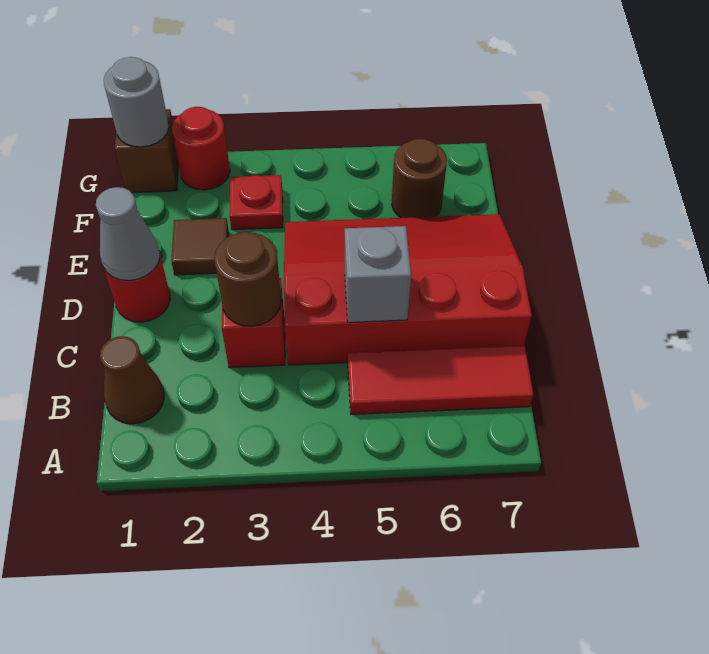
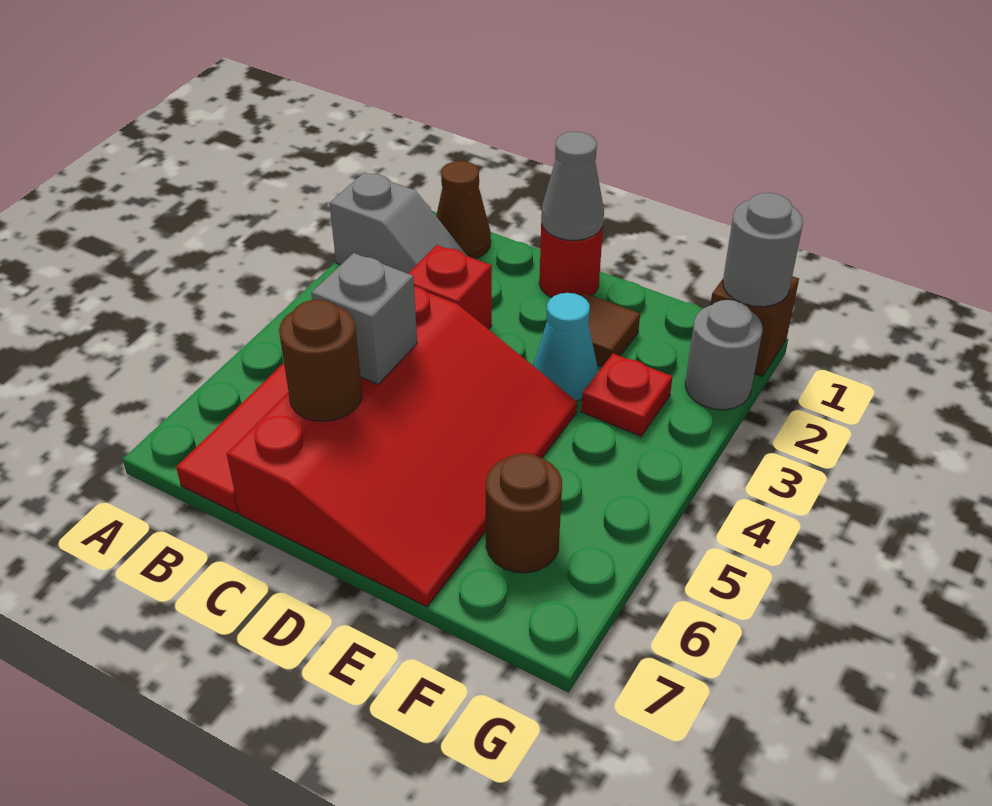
none -> grey 1x2 slope [330,172,467,273]
brown 1x1 round brick [214,232,281,326] -> brown 1x1 round brick moved to [279,299,362,421]
none -> cyan 1x1 cone [533,293,598,401]
red 1x1 round brick [172,107,230,190] -> grey 1x1 round brick [686,300,763,410]

